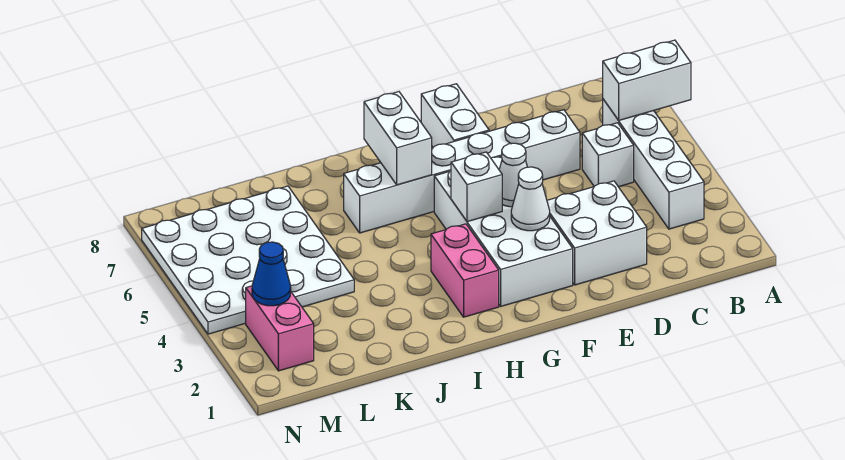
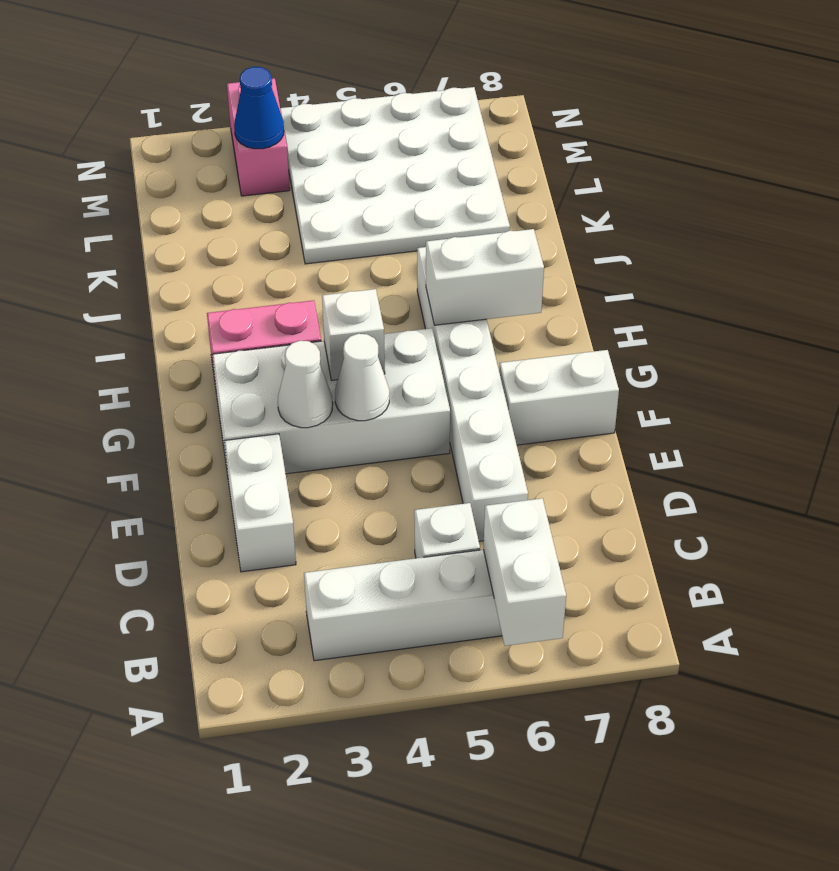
white 2x2 brick [547,181,647,285] -> white 1x2 brick [224,434,296,572]
pink 1x2 brick [246,286,314,371] -> pink 1x2 brick turned to [227,78,290,196]

